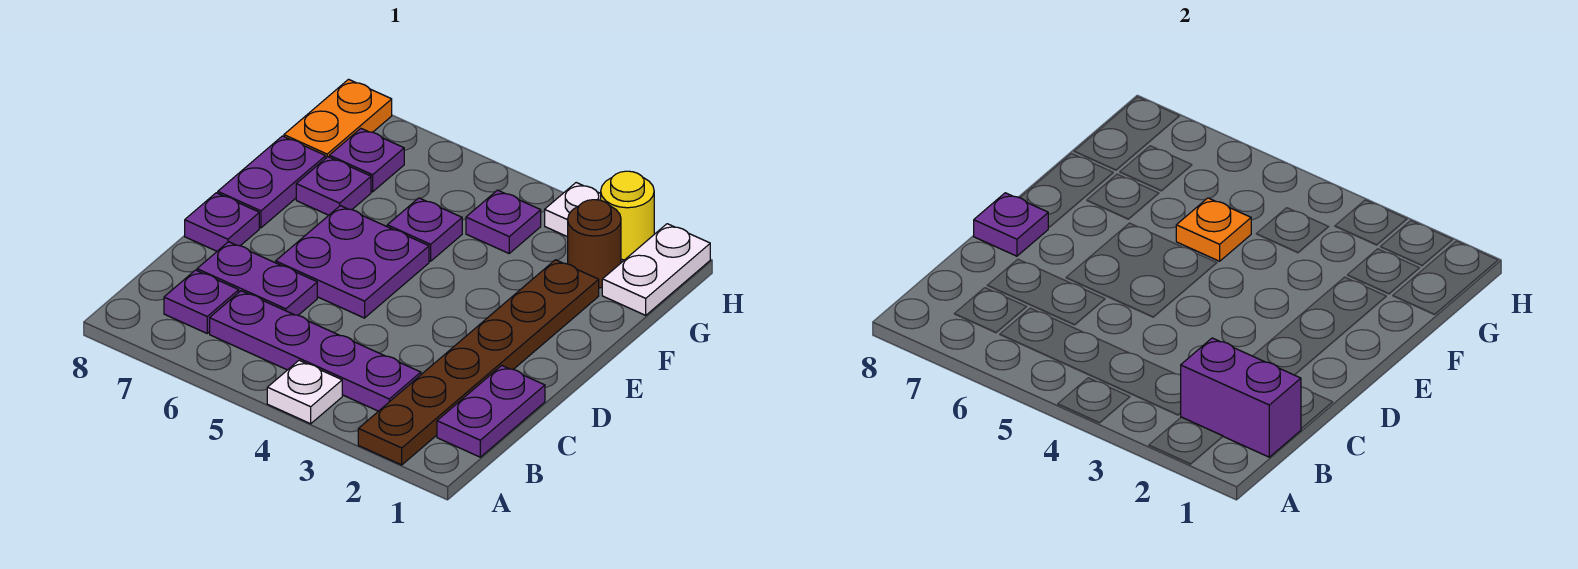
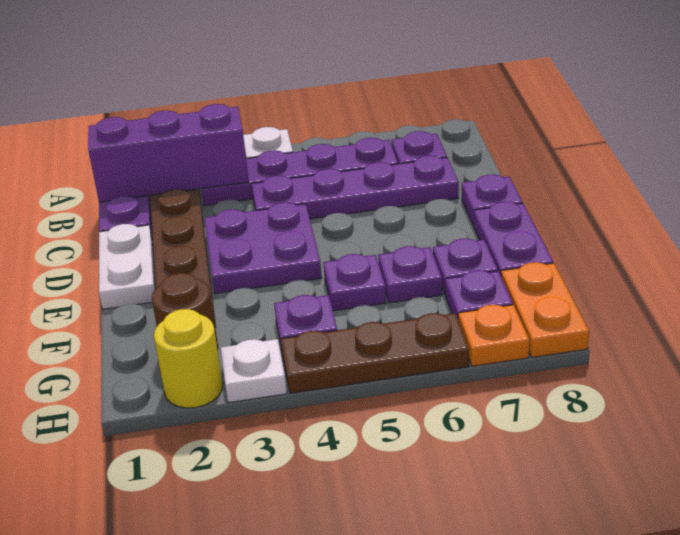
purple 1x2 brick [1181,338,1301,457] -> purple 1x3 brick [88,104,249,202]
purple 1x2 plate [197,242,317,315] -> purple 1x4 plate [252,156,459,219]
purple 2x2 plate [276,206,429,318] -> purple 2x2 plate moved to [205,202,322,293]
purple 1x1 plate [974,193,1049,256] -> purple 1x1 plate moved to [378,246,442,303]
orange 1x1 plate [1176,198,1251,261] -> orange 1x1 plate moved to [458,305,529,366]
white 1x2 plate [602,224,710,315] -> white 1x2 plate moved to [99,224,155,309]
none -> brown 1x3 plate [281,313,469,393]

